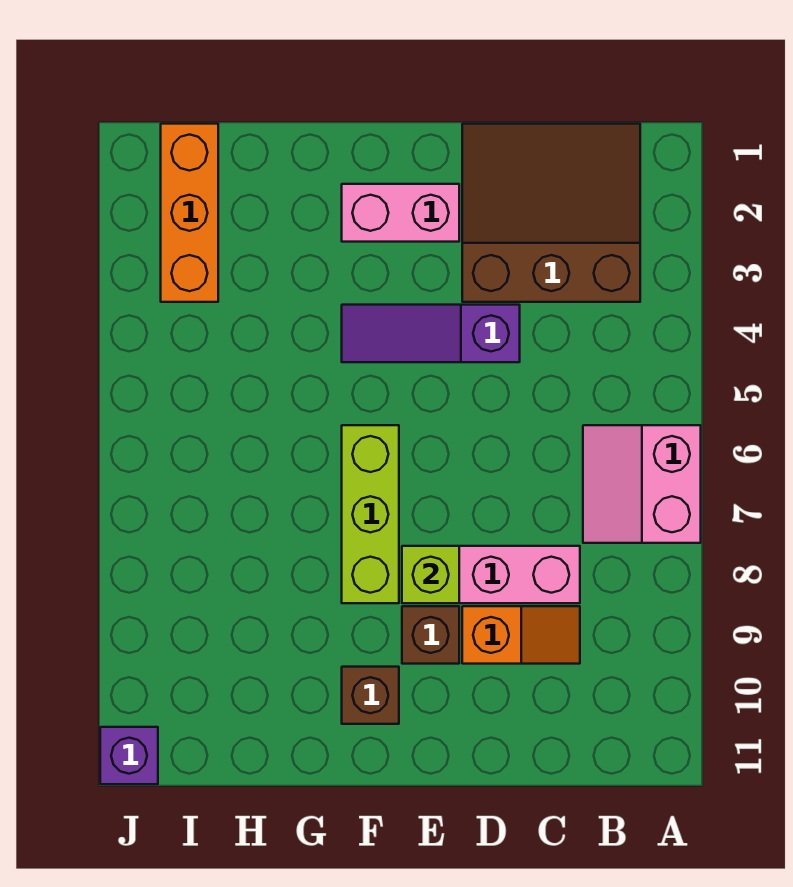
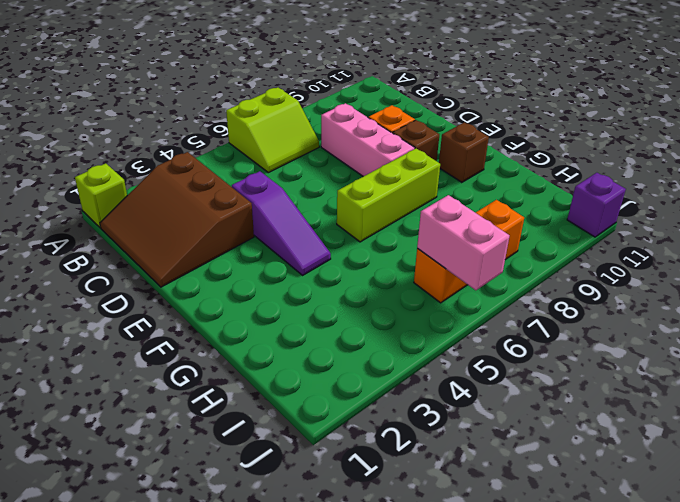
pink 2x2 slope [583,425,701,543] -> lime 2x2 slope [226,87,319,173]
pink 1x2 brick [342,184,459,242] -> pink 1x2 brick moved to [417,195,509,290]
lime 1x1 brick [402,546,459,603] -> lime 1x1 brick moved to [75,163,127,228]
orange 1x3 brick [161,124,218,302] -> orange 1x3 brick moved to [414,200,524,303]

